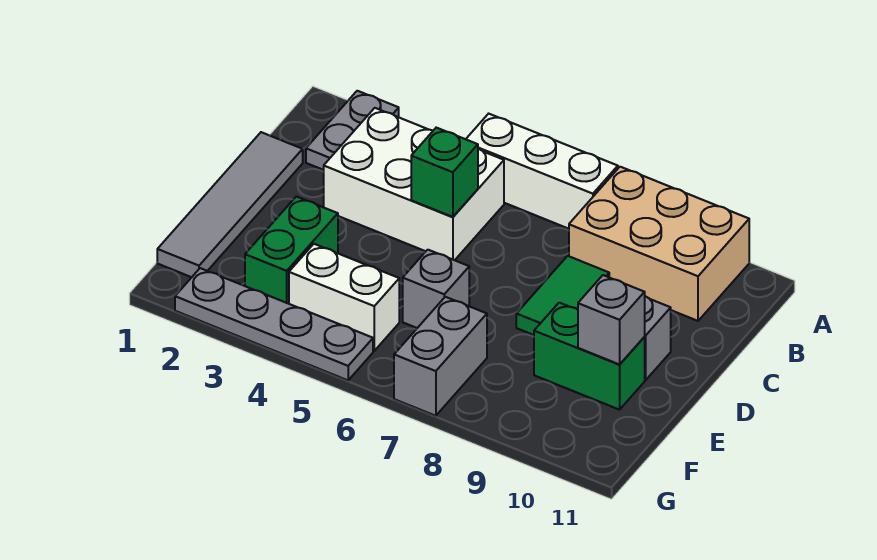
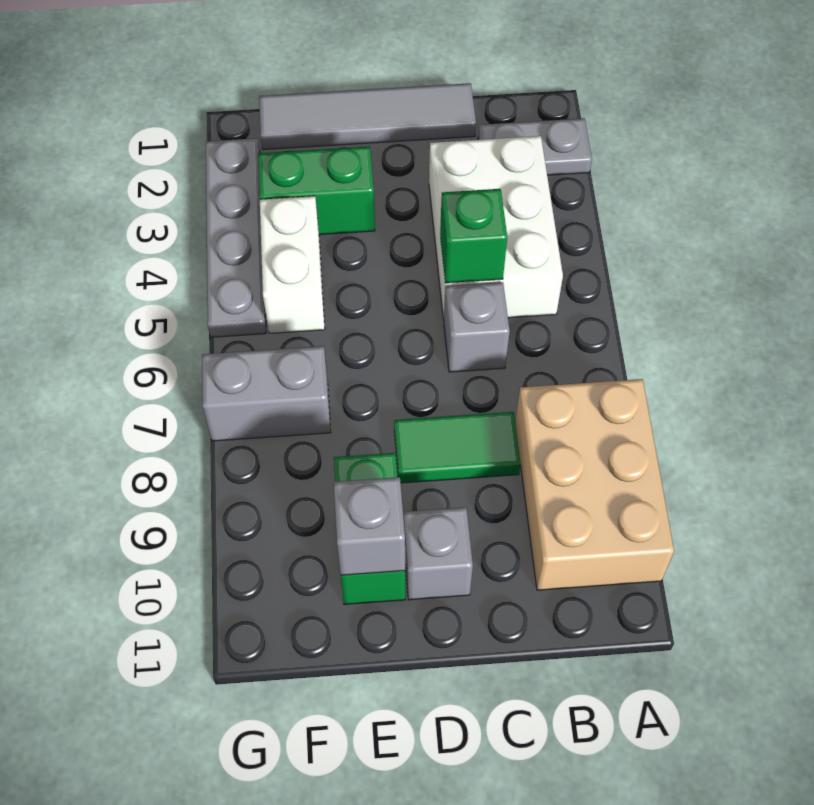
white 1x3 brick [466,114,618,229] -> none
grey 1x1 brick [403,250,469,328] -> grey 1x1 brick moved to [444,282,510,372]

